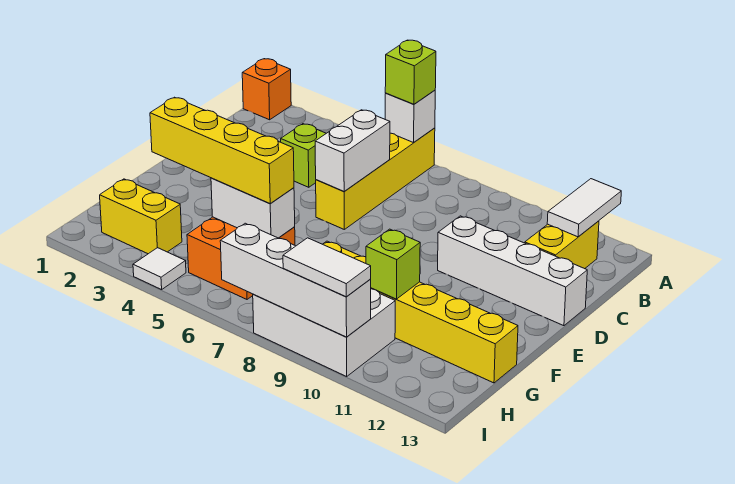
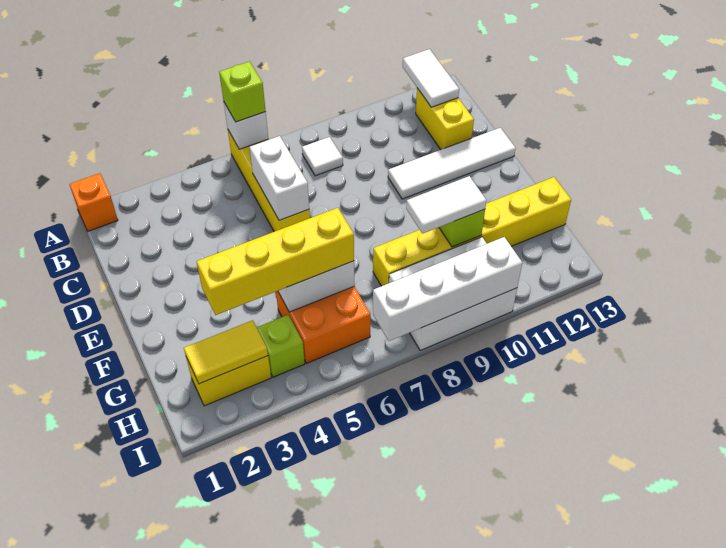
lime 1x1 brick [281,124,326,187] -> lime 1x1 brick moved to [257,315,305,377]
white 1x4 brick [438,216,587,326] -> white 1x4 tile [388,128,516,199]
none -> yellow 1x2 tile [184,320,268,384]
white 1x1 tile [133,248,186,290] -> white 1x1 tile moved to [302,137,343,176]
white 1x2 tile [283,238,371,297] -> white 1x2 tile moved to [406,176,487,234]

